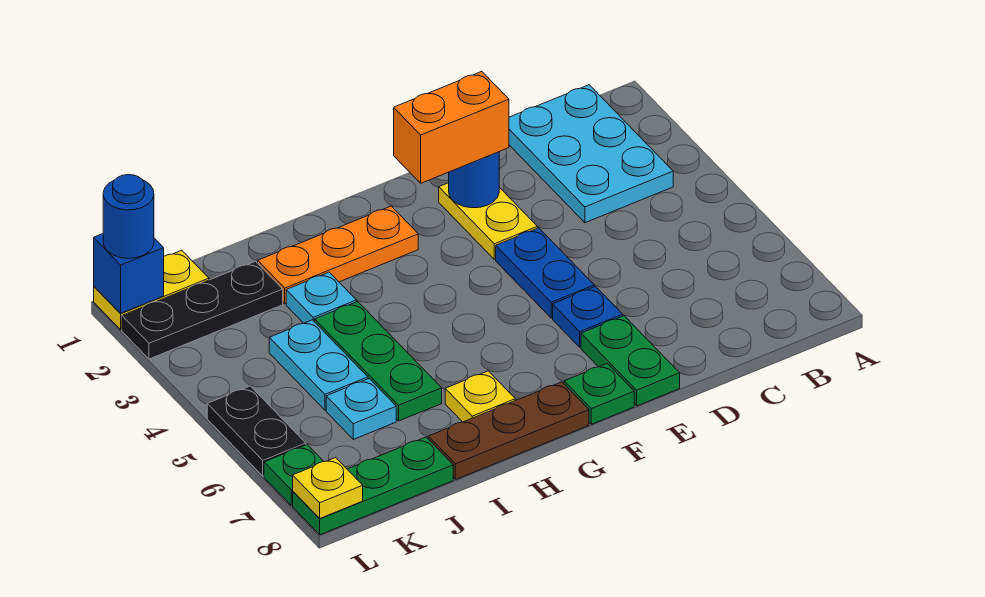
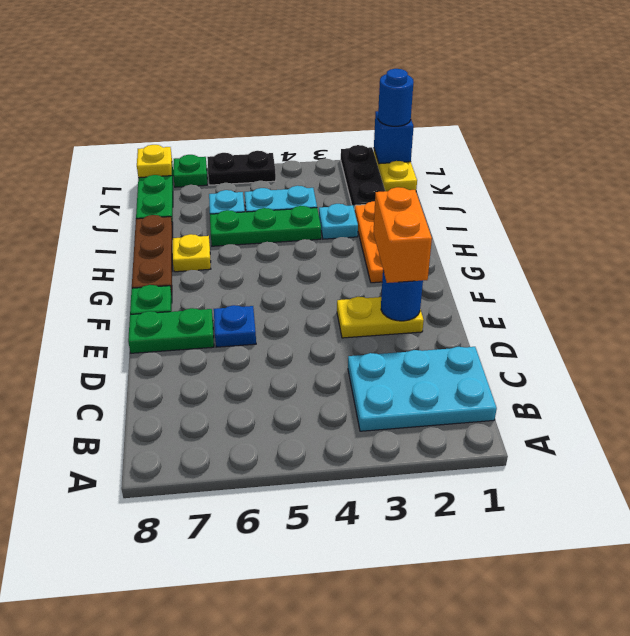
blue 1x2 plate [496,228,594,318] -> none

